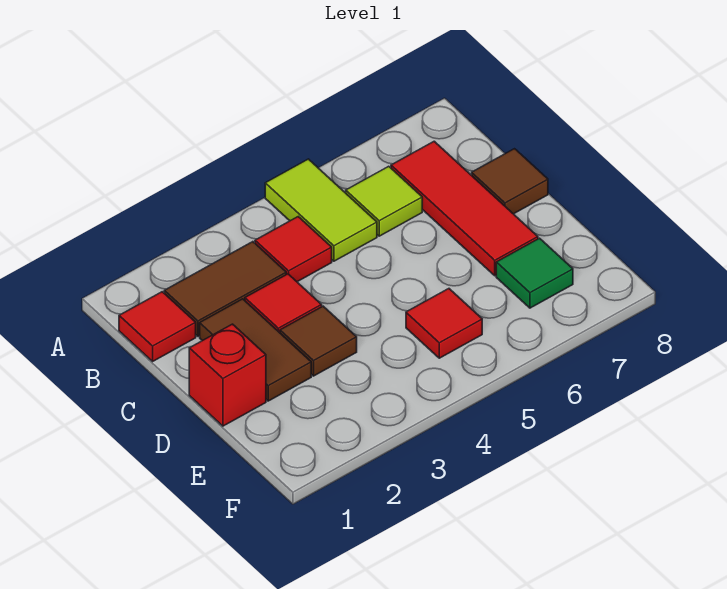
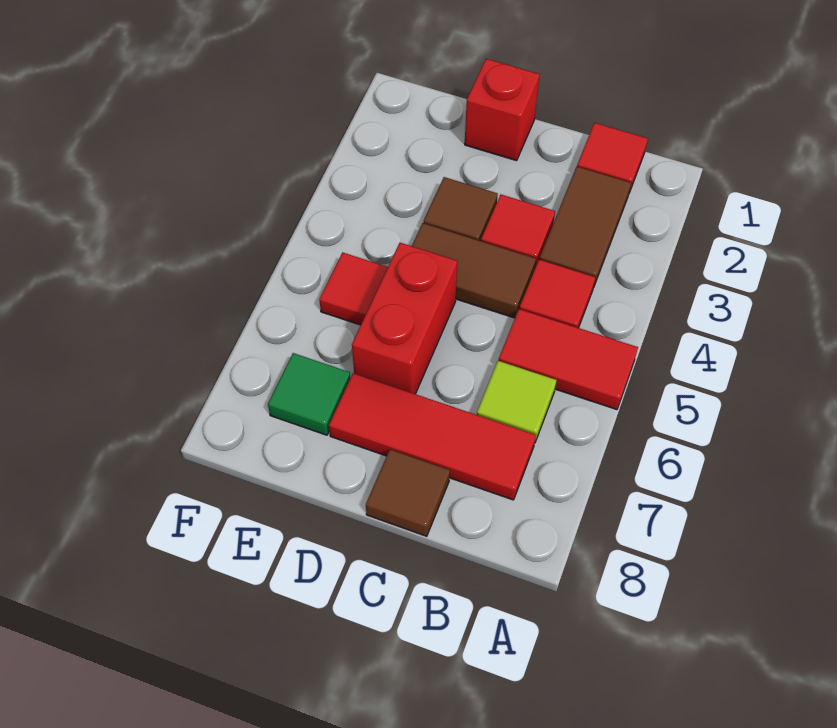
lime 1x2 tile [265,159,377,261] -> red 1x2 tile [499,309,638,410]
brown 1x2 tile [200,299,311,401] -> brown 1x2 tile moved to [412,223,536,318]
none -> red 1x2 brick [352,243,457,394]

